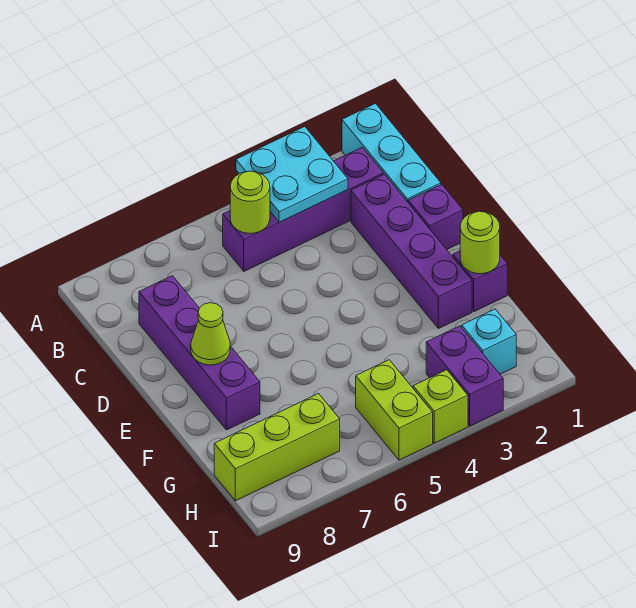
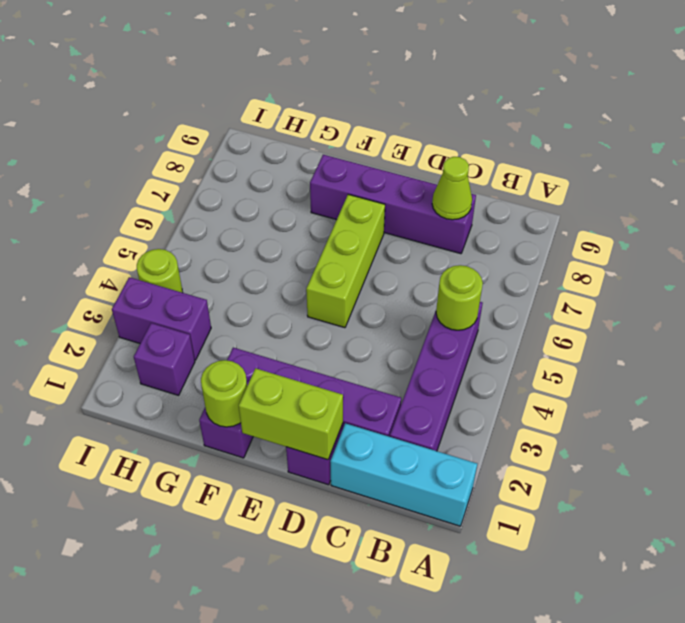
cyan 2x2 plate [236,127,348,222] -> none
lime 1x1 cone [191,303,230,365] -> lime 1x1 cone moved to [432,157,472,220]
cyan 1x1 brick [462,309,516,374] -> purple 1x1 brick [134,323,195,395]
lime 1x2 brick [356,360,433,460] -> lime 1x2 brick moved to [239,368,343,460]
lime 1x3 brick [214,394,340,501] -> lime 1x3 brick moved to [306,194,385,328]
lime 1x1 brick [413,370,468,443] -> lime 1x1 round brick [137,249,183,293]

